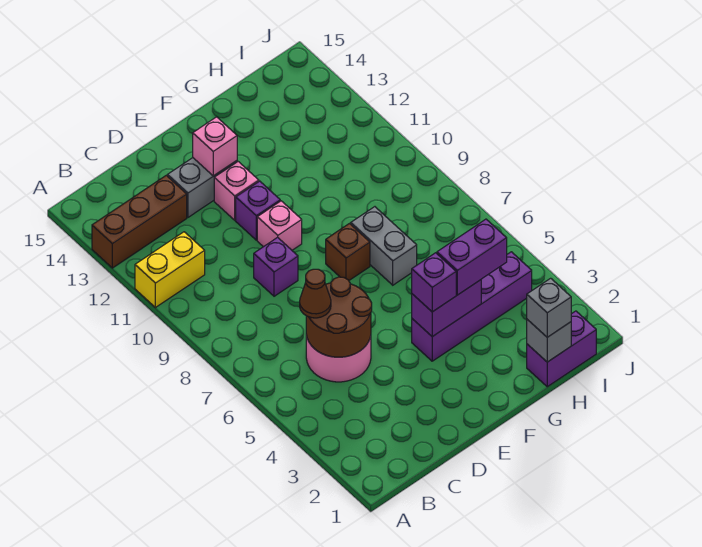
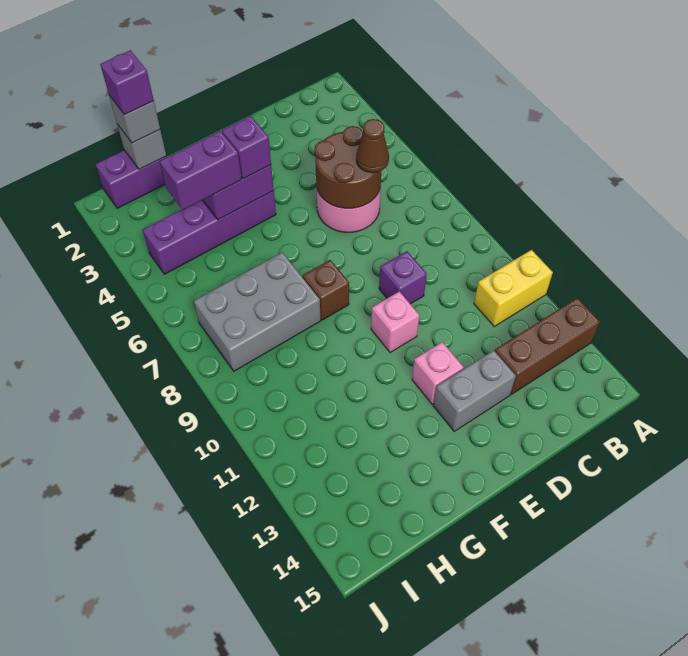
purple 1x1 brick [236,181,280,240] -> purple 1x1 brick moved to [100,50,154,115]
pink 1x1 brick [193,117,237,176] -> none
grey 1x2 brick [351,207,417,285] -> grey 2x3 brick [194,252,321,371]

